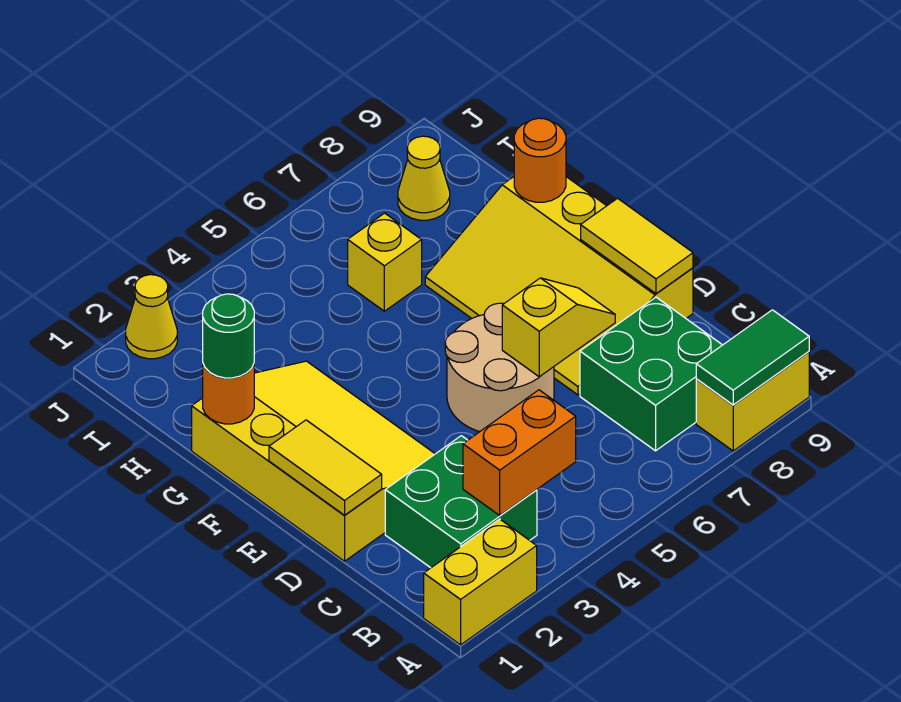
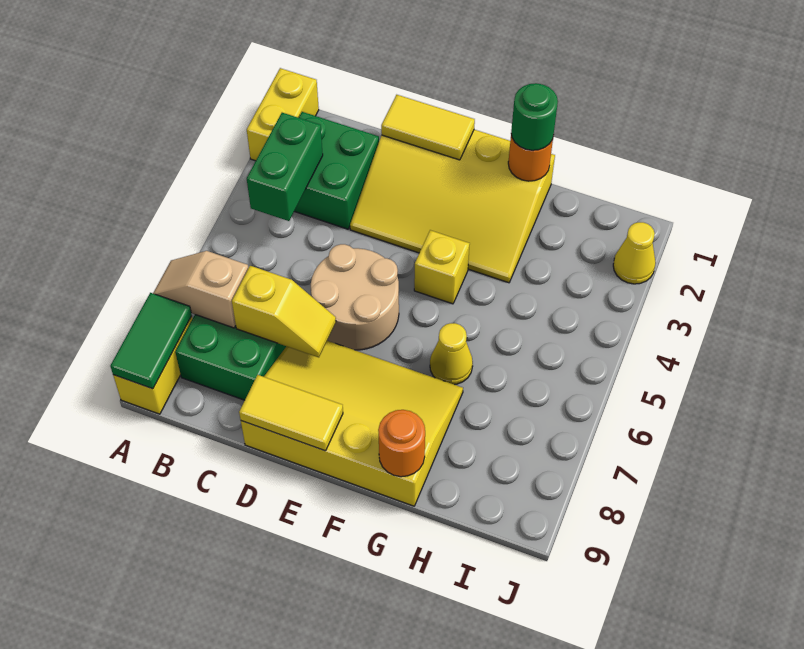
none -> tan 1x2 slope [153,251,248,328]
orange 1x2 brick [463,390,576,515] -> green 1x2 brick [247,113,323,221]
yellow 1x2 slope [502,278,615,377] -> yellow 1x2 slope turned to [232,266,336,357]
yellow 1x1 brick [348,213,422,311] -> yellow 1x1 brick moved to [414,230,470,304]
yellow 1x1 cone [398,136,450,220] -> yellow 1x1 cone moved to [430,323,473,385]

